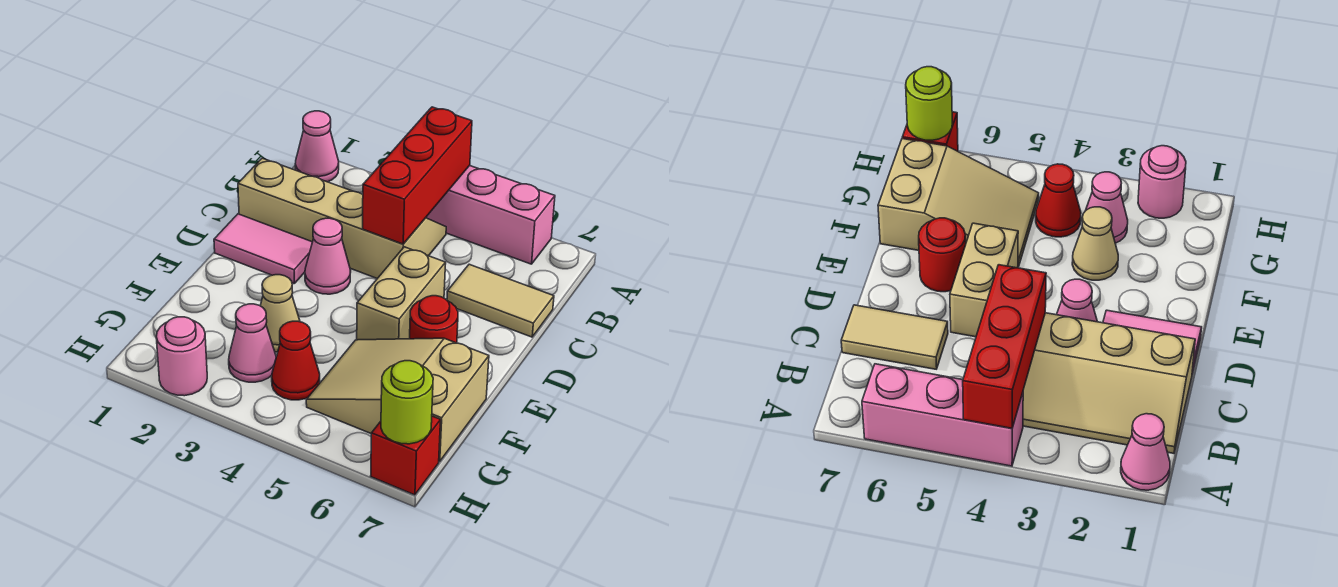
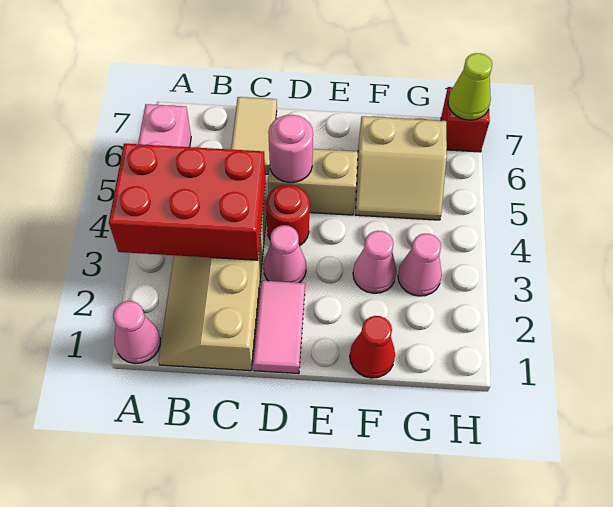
red 1x3 brick [363,107,472,244] -> red 2x3 brick [109,144,266,260]
red 1x1 round brick [410,296,458,343] -> red 1x1 round brick moved to [266,185,310,246]
tan 1x1 cone [260,275,300,352] -> pink 1x1 cone [353,231,397,293]
tan 2x3 slope [306,338,489,461] -> tan 2x2 slope [356,116,447,220]
red 1x1 cone [272,321,320,400] -> red 1x1 cone moved to [350,316,395,378]
pink 1x1 round brick [156,317,207,396] -> pink 1x1 round brick moved to [268,115,313,183]
lime 1x1 round brick [381,361,433,444] -> lime 1x1 cone [448,53,492,120]

